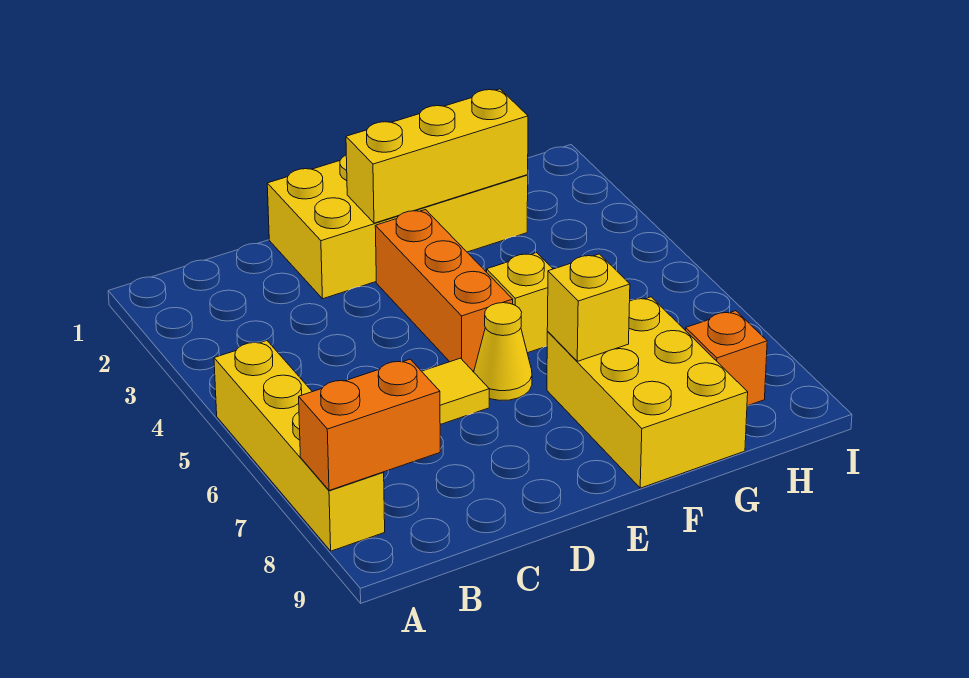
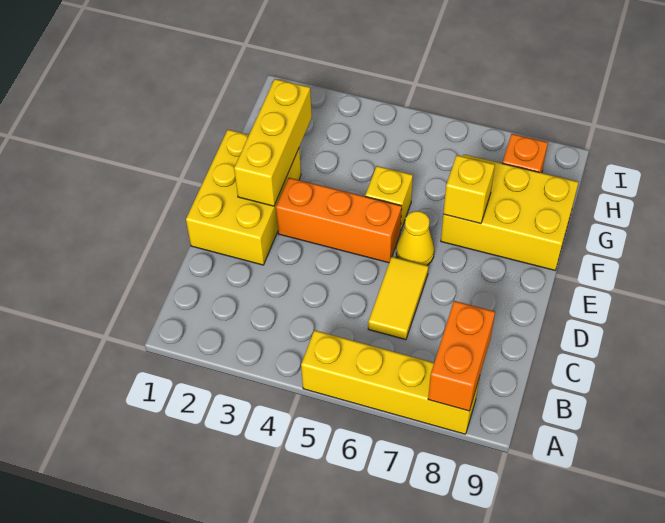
yellow 2x4 brick [267,155,528,299] -> yellow 2x3 brick [186,130,301,265]

